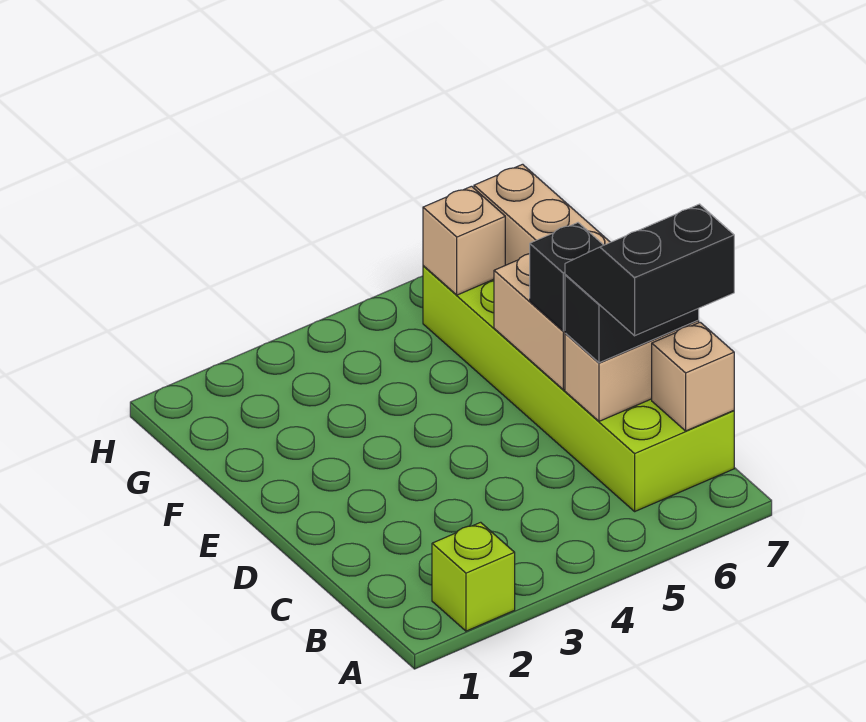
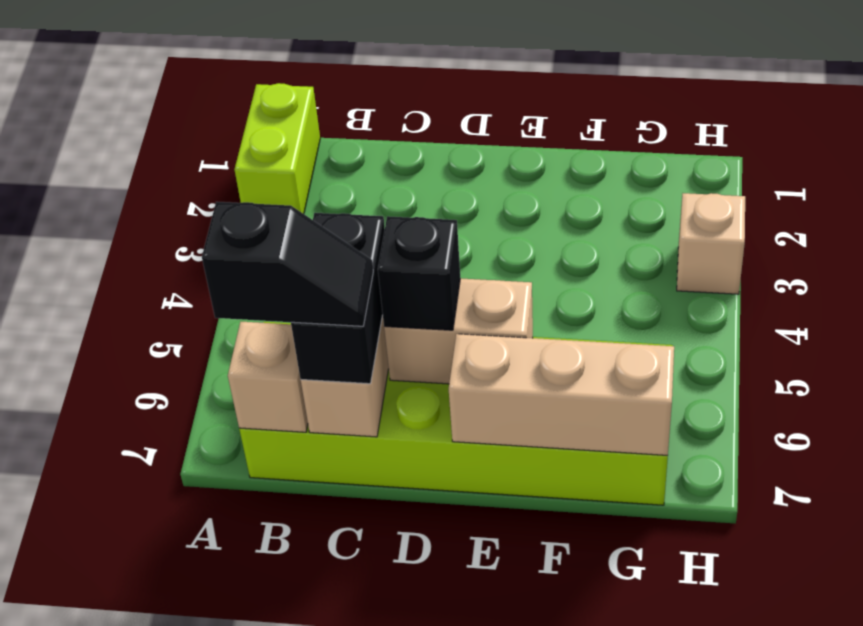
lime 1x1 brick [432,522,515,631] -> lime 1x2 brick [234,83,320,214]
black 2x2 slope [565,204,734,336] -> black 1x2 slope [202,202,373,326]
tan 1x1 brick [423,186,505,295] -> tan 1x1 brick moved to [677,193,745,294]

